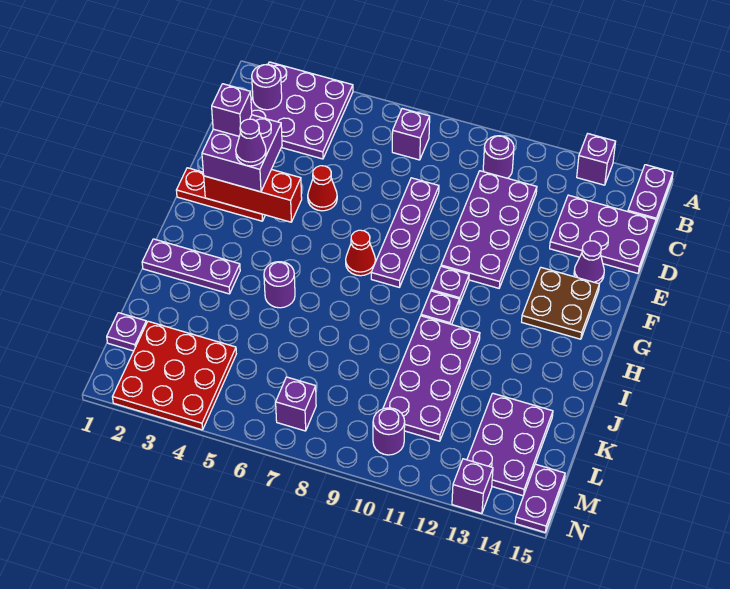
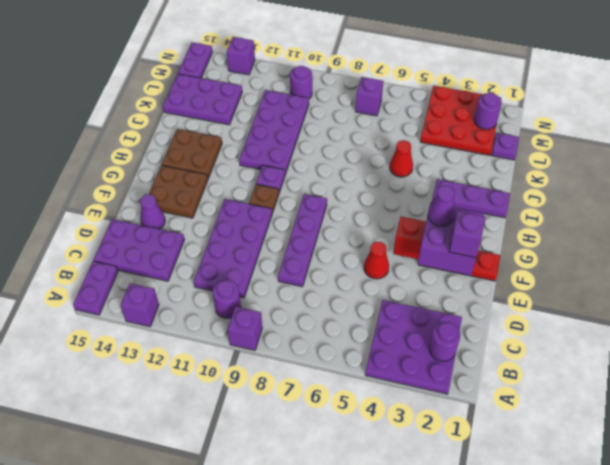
purple 1x1 brick [392,109,430,160] -> purple 1x1 brick moved to [228,307,262,350]
red 1x1 cone [346,230,375,276] -> red 1x1 cone moved to [390,141,413,177]
purple 1x1 plate [431,266,469,304] -> brown 1x1 plate [249,184,279,213]
none -> brown 2x2 plate [162,129,222,179]
purple 1x1 round brick [264,262,295,308] -> purple 1x1 round brick moved to [474,93,502,129]
purple 2x3 plate [467,393,553,496] -> purple 2x3 plate turned to [163,74,242,125]

